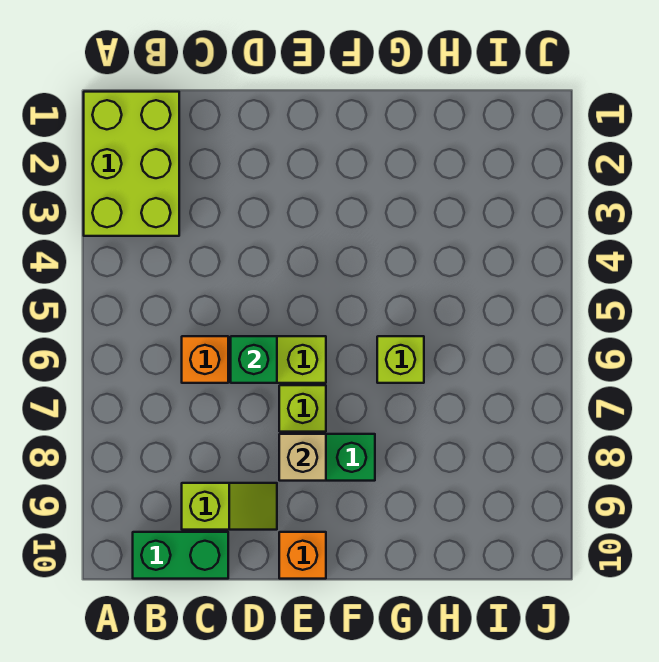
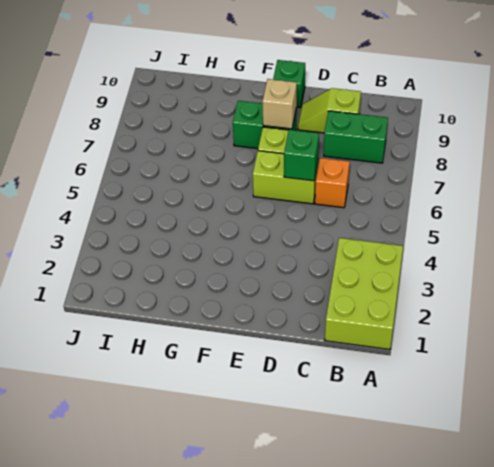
green 1x2 brick [133,532,228,579] -> green 1x2 brick moved to [324,111,388,163]
orange 1x1 brick [279,532,326,579] -> green 1x1 brick [273,60,305,108]
lime 1x1 brick [377,336,424,383] -> none

